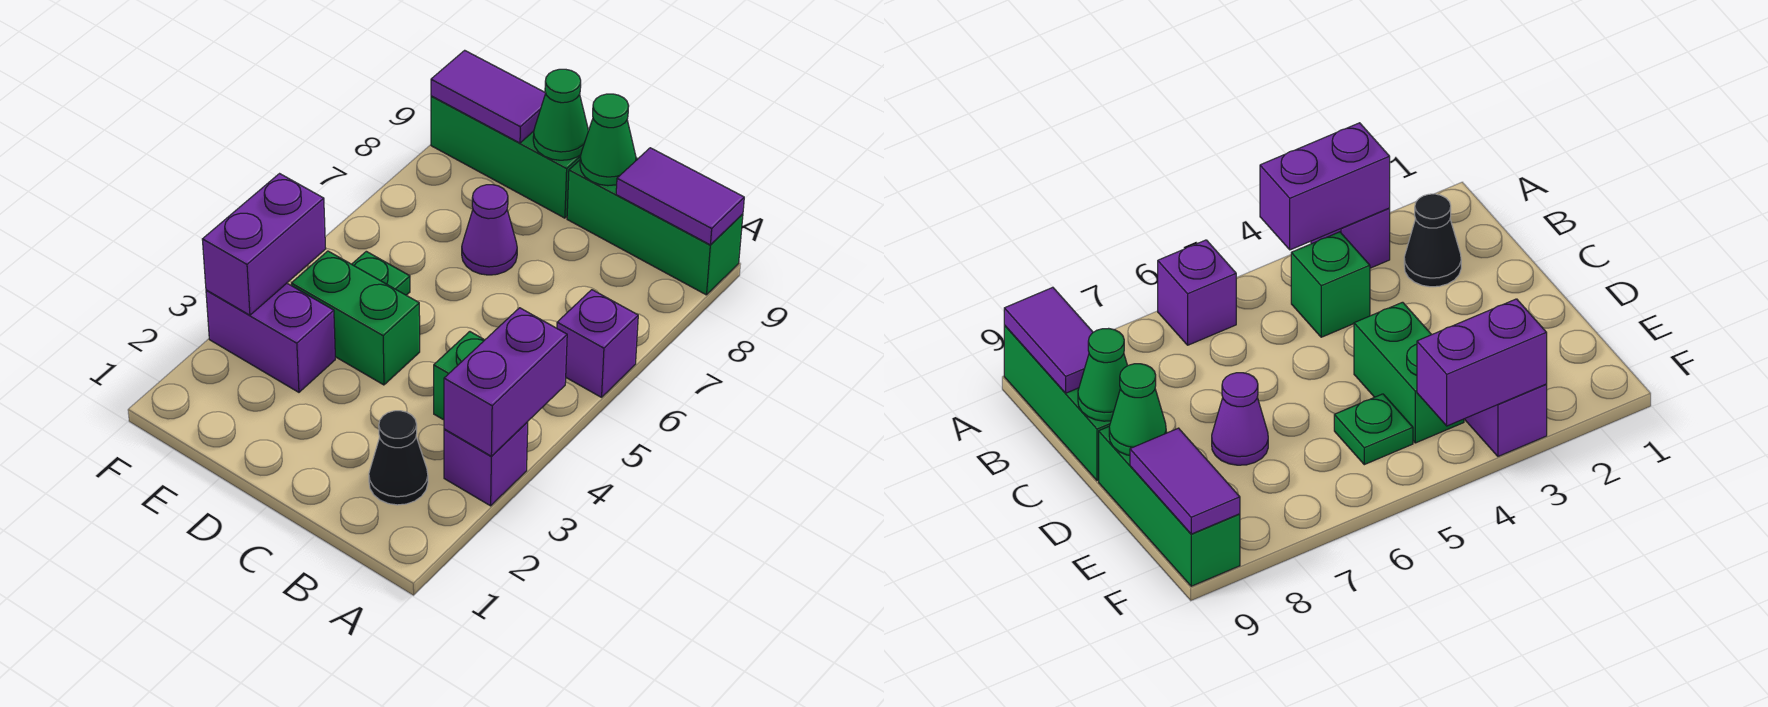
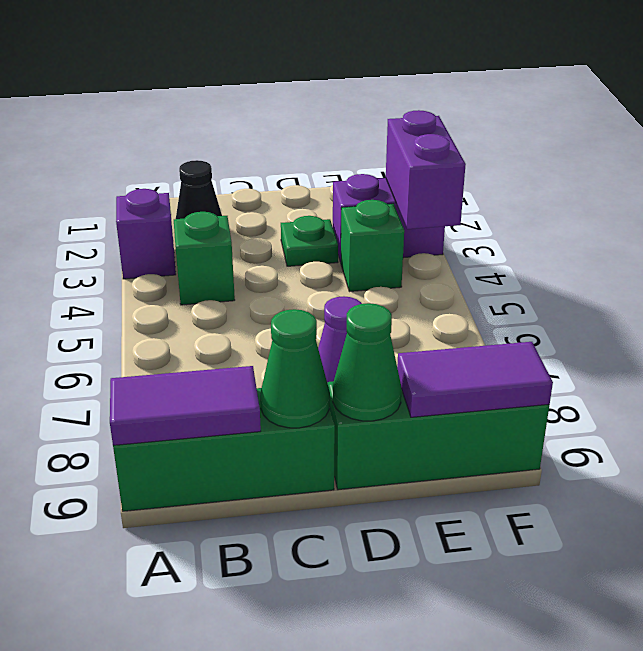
purple 1x2 brick [444,308,567,456] -> none
purple 1x1 brick [557,290,638,397] -> none
green 1x2 brick [291,251,420,385] -> green 1x1 brick [341,200,404,292]
green 1x1 plate [352,251,410,295] -> green 1x1 plate moved to [281,216,338,266]

